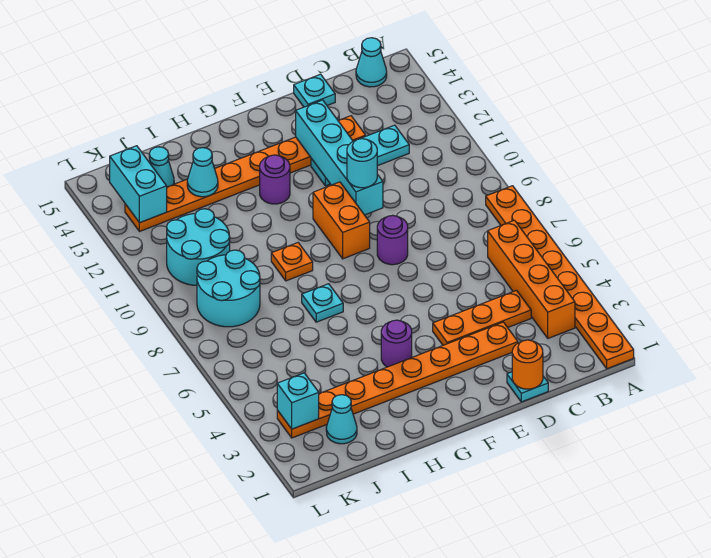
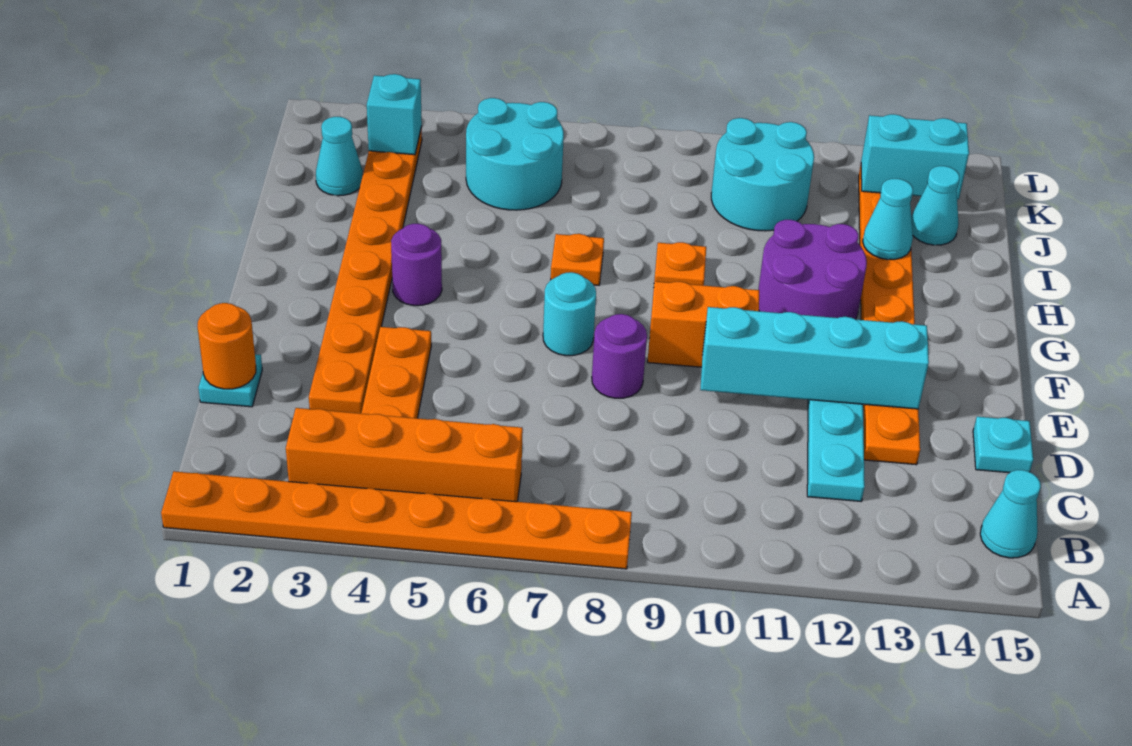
cyan 1x1 round brick [347,139,377,188] -> cyan 1x1 round brick moved to [543,272,596,356]
purple 1x1 round brick [260,155,290,204] -> purple 2x2 round brick [758,220,867,319]
cyan 1x1 plate [302,284,343,322] -> orange 1x1 plate [551,234,604,285]
cyan 2x2 round brick [197,250,260,327] -> cyan 2x2 round brick moved to [466,98,564,210]

